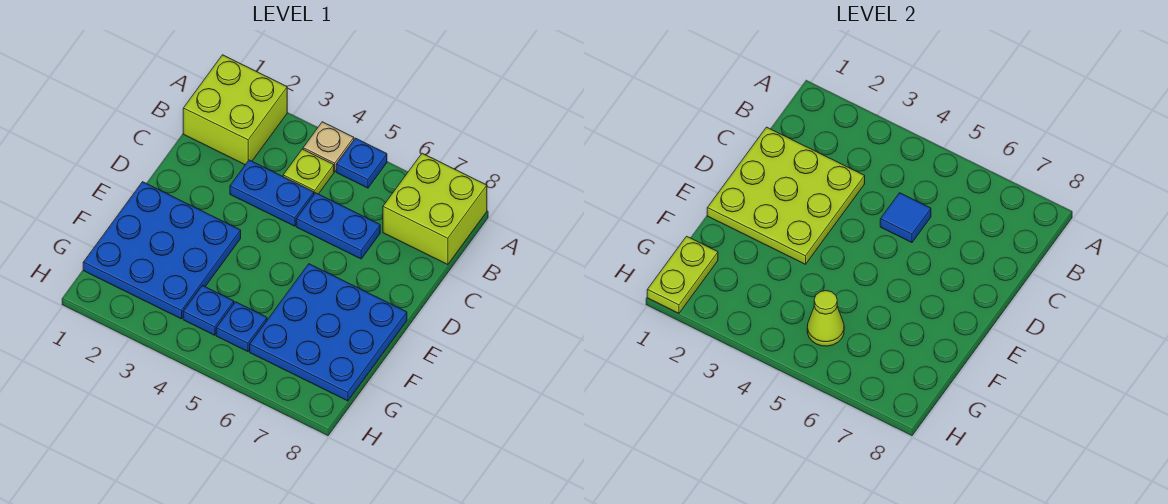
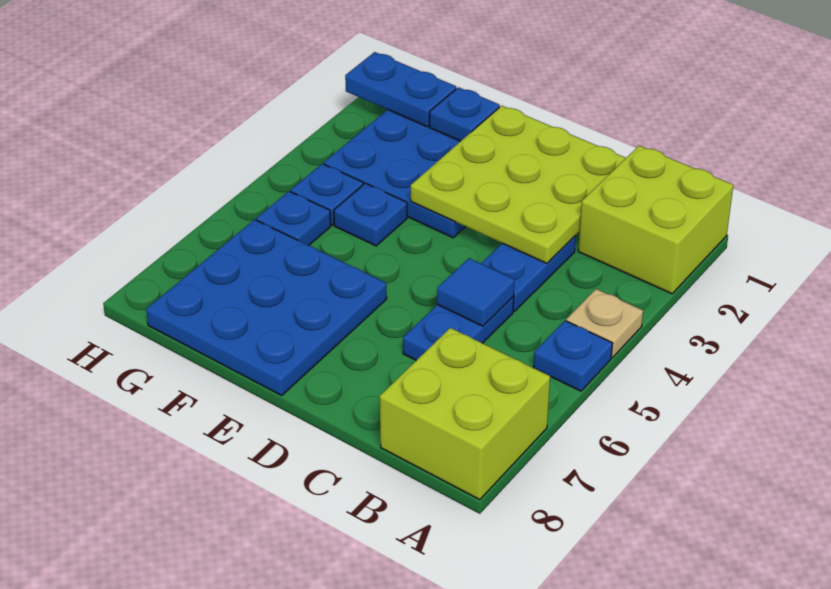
lime 1x1 plate [283,149,334,194] -> none
none -> blue 1x1 plate [430,87,500,141]
none -> blue 1x1 plate [334,183,407,246]
lime 1x2 plate [647,236,718,313] -> blue 1x2 plate [345,52,456,127]
lime 1x1 cone [807,291,844,346] -> none

